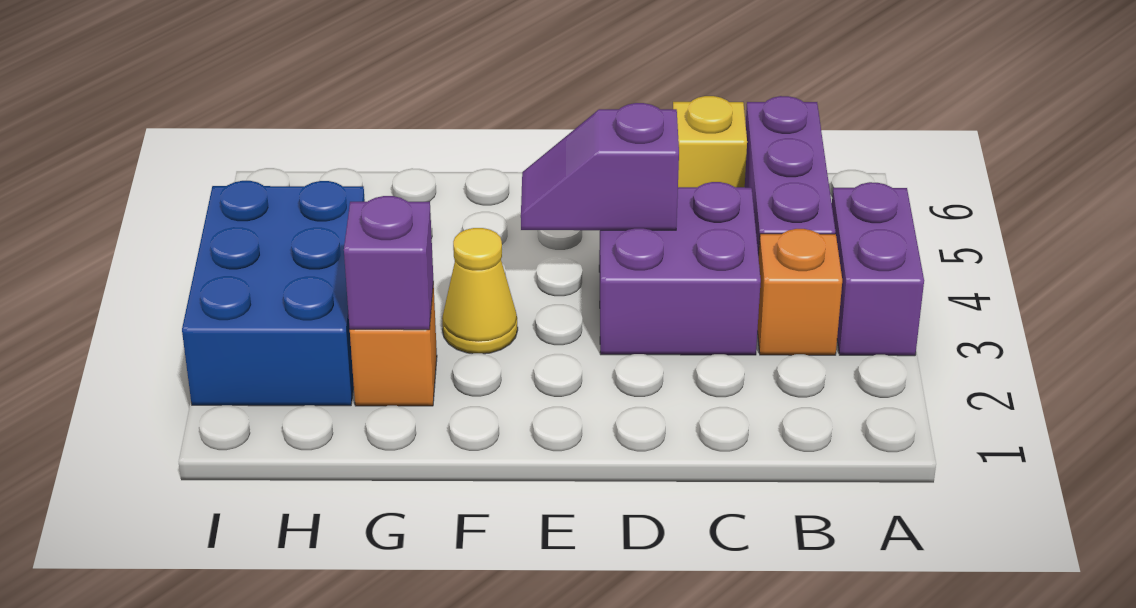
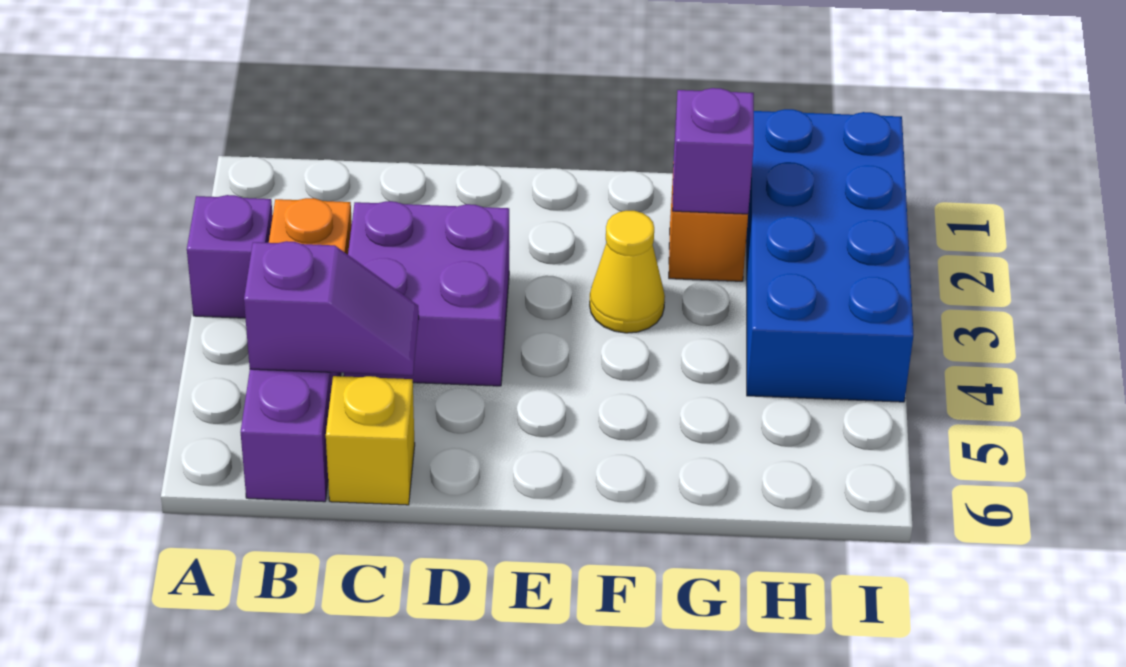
purple 1x2 brick [832,182,924,356] -> purple 1x1 brick [187,195,273,318]
purple 1x2 slope [521,103,679,230] -> purple 1x2 slope moved to [244,241,419,376]
blue 2x3 brick [182,181,365,406] -> blue 2x4 brick [746,109,914,402]

